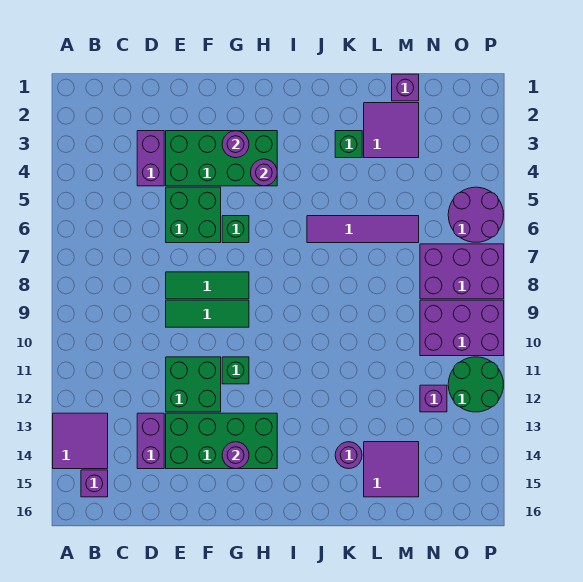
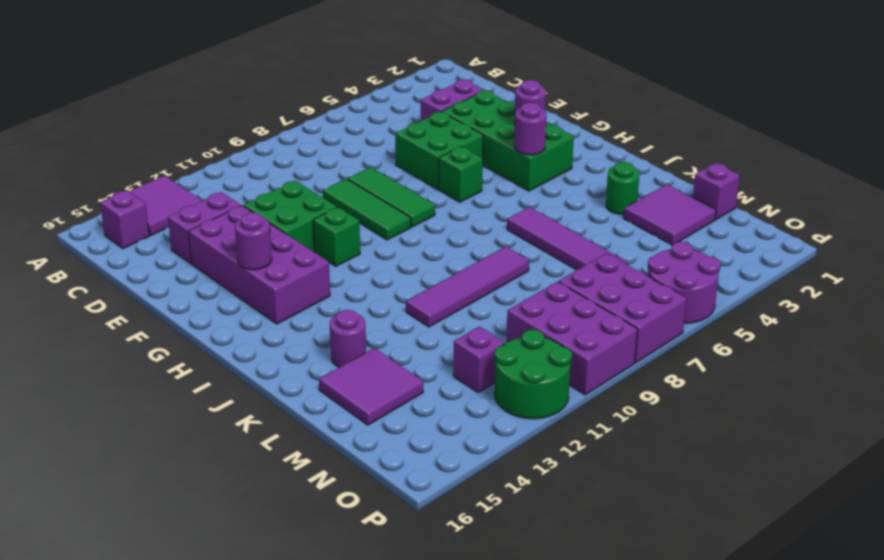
green 2x4 brick [166,413,277,469] -> purple 2x4 brick [188,206,330,324]
green 1x1 brick [335,131,362,158] -> green 1x1 round brick [606,162,639,214]
none -> purple 1x4 tile [406,247,529,327]

